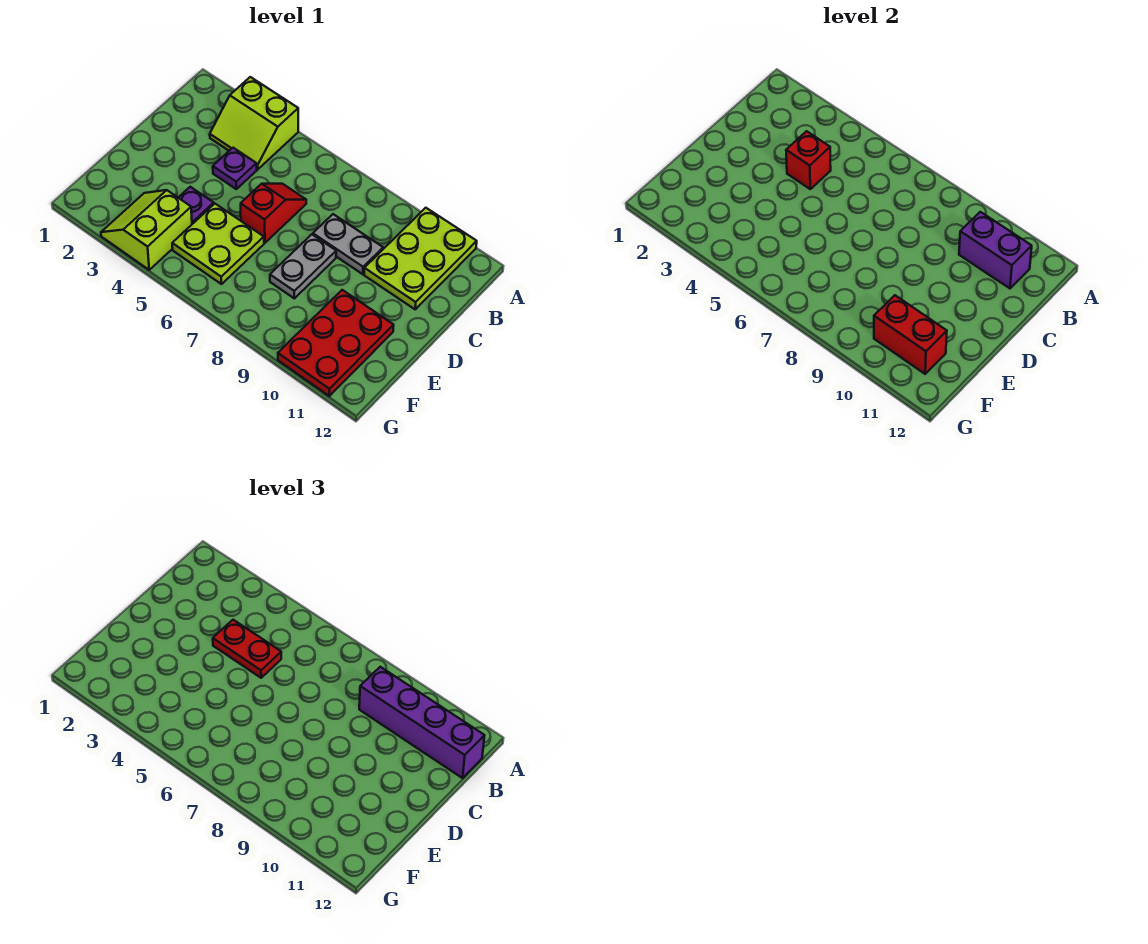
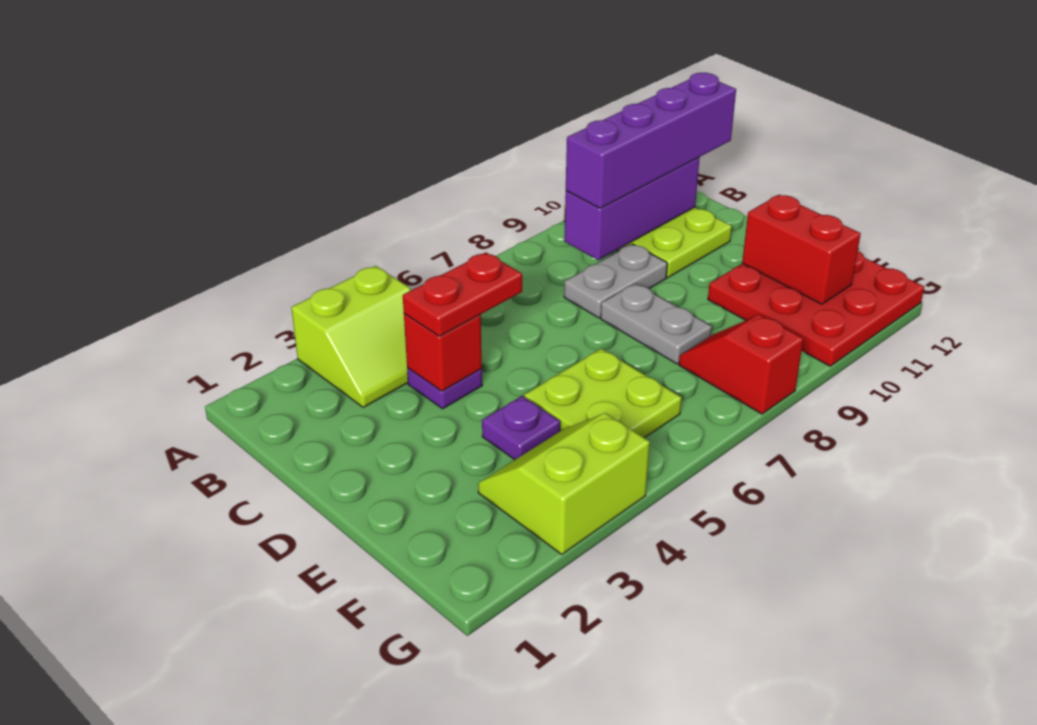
purple 1x2 brick [959,212,1032,288] -> purple 1x3 brick [564,157,700,260]
red 1x2 slope [241,184,306,243] -> red 1x2 slope moved to [679,315,803,414]
red 2x3 plate [278,290,394,396] -> red 3x3 plate [708,251,924,366]
lime 2x2 slope [101,190,192,270] -> lime 2x2 slope turned to [478,413,650,554]
red 1x2 brick [874,295,947,374] -> red 1x2 brick turned to [742,195,861,304]

